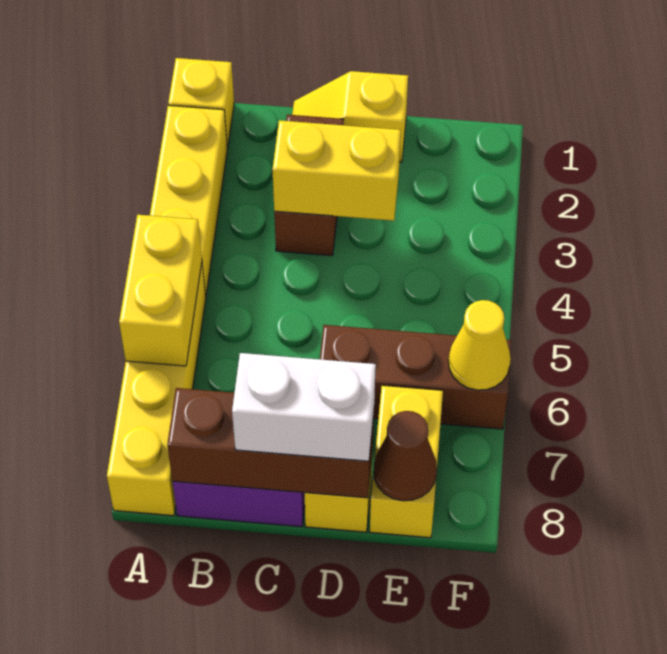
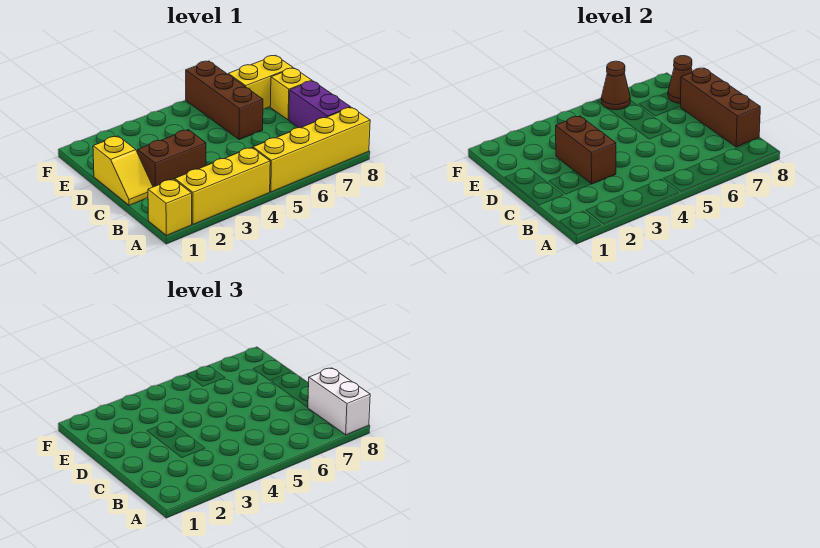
yellow 1x2 brick [119,215,202,366] -> none
yellow 1x2 brick [272,120,401,221] -> brown 1x2 brick [556,116,616,184]
white 1x2 brick [232,353,376,461] -> white 1x2 brick moved to [308,368,370,435]
yellow 1x1 cone [449,300,511,390] -> brown 1x1 cone [601,61,630,110]

